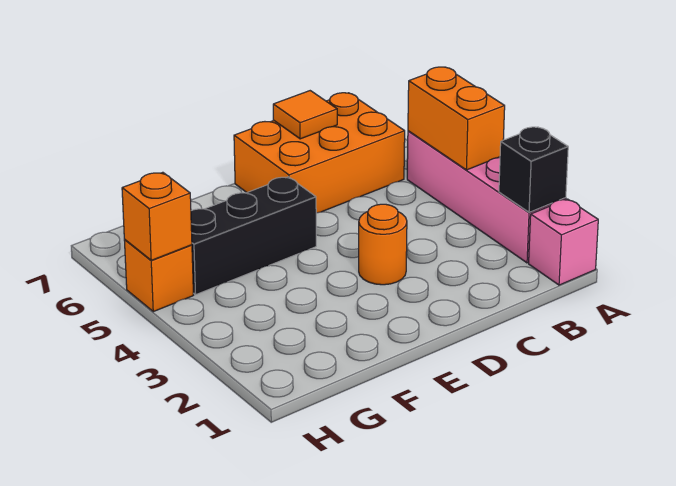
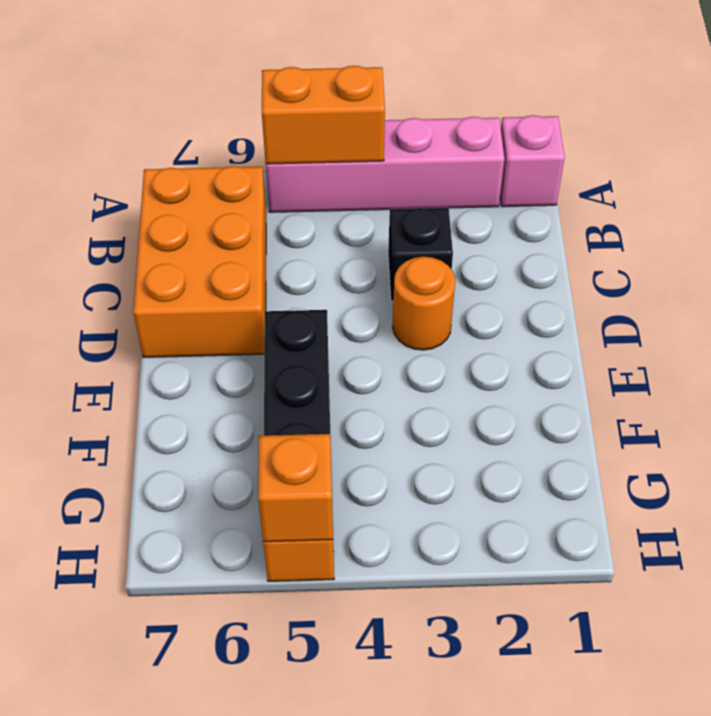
black 1x1 brick [499,127,568,212] -> black 1x1 brick moved to [388,208,453,301]
orange 1x1 tile [273,91,337,139] -> none

